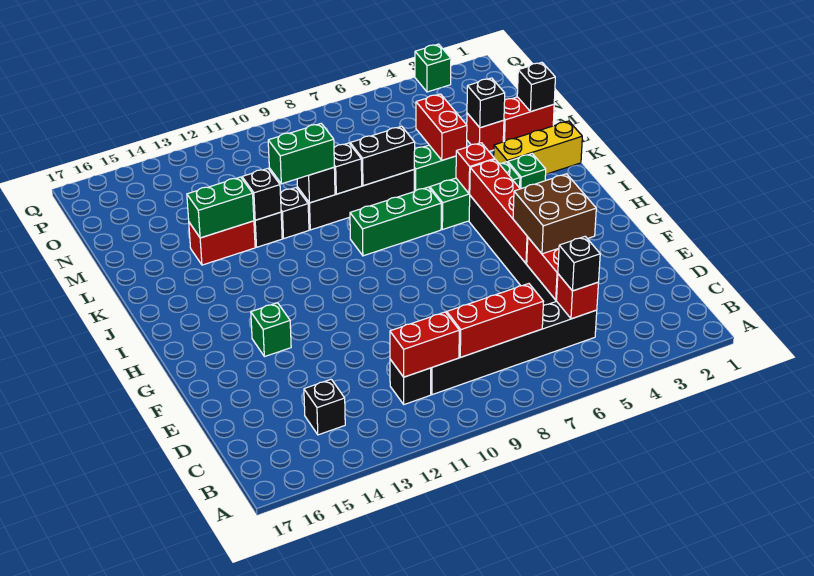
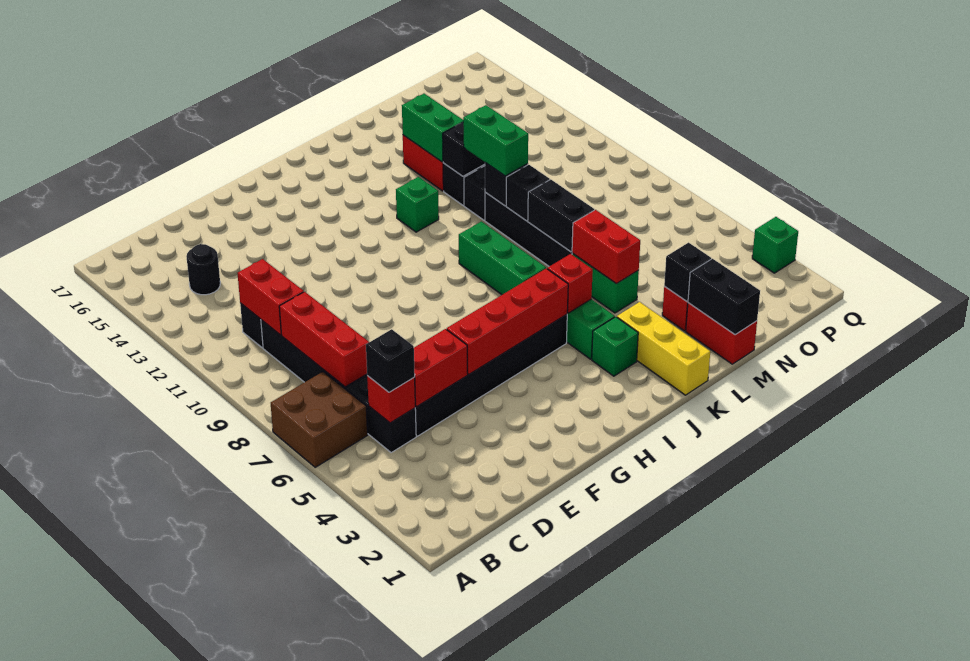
black 1x1 brick [304,379,345,435] -> black 1x1 round brick [186,244,220,295]
brown 2x2 brick [513,174,596,254] -> brown 2x2 brick moved to [271,372,368,467]
green 1x1 brick [251,303,291,357] -> green 1x1 brick moved to [396,177,439,232]
red 1x2 brick [416,94,467,160] -> red 1x2 brick turned to [572,210,640,284]
black 1x1 brick [517,62,555,112] -> black 1x2 brick [688,259,760,335]

